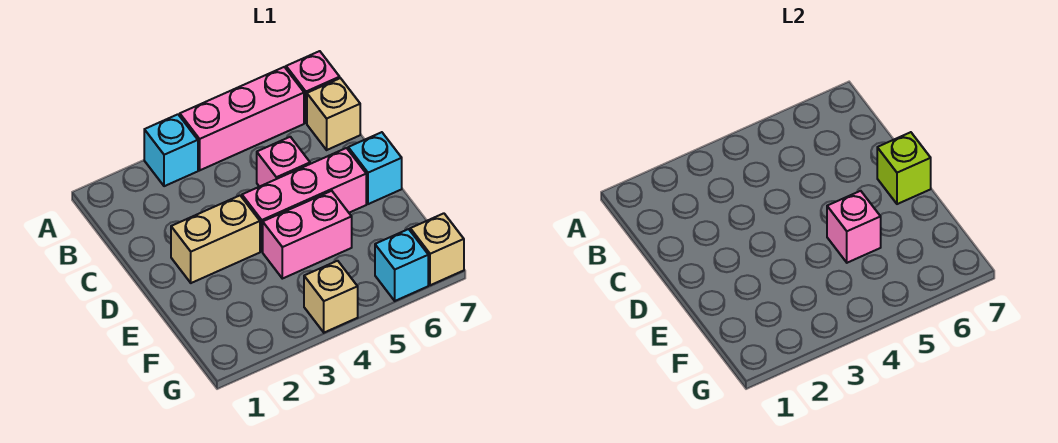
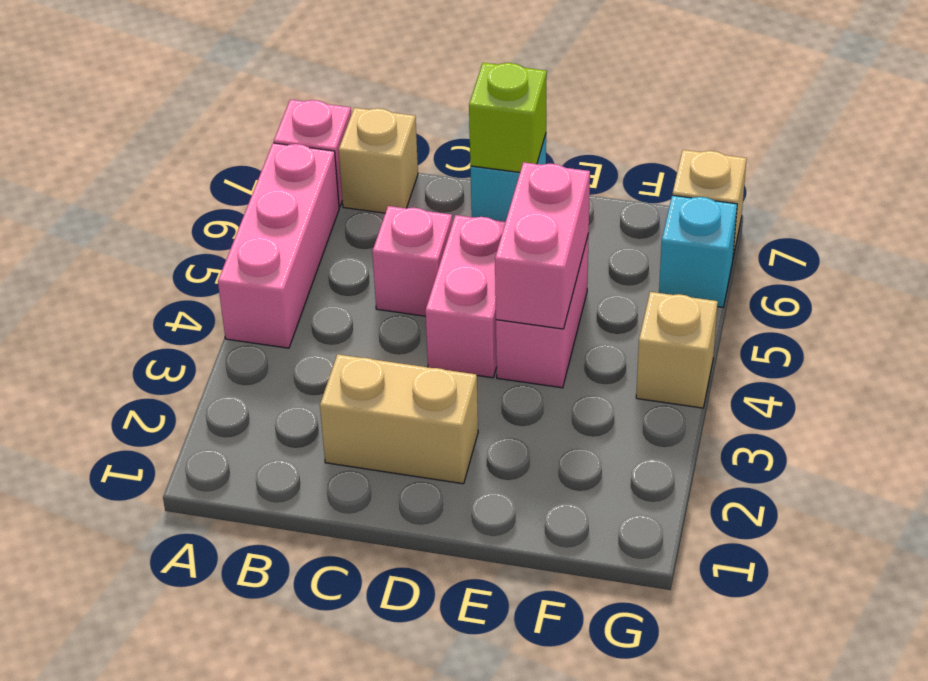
cyan 1x1 brick [144,114,198,186] -> none
tan 1x2 brick [171,196,260,283] -> tan 1x2 brick turned to [320,354,478,484]
pink 1x3 brick [242,148,366,251] -> pink 1x2 brick [425,215,505,378]
pink 1x1 brick [827,191,881,263] -> pink 1x2 brick [495,162,590,329]

